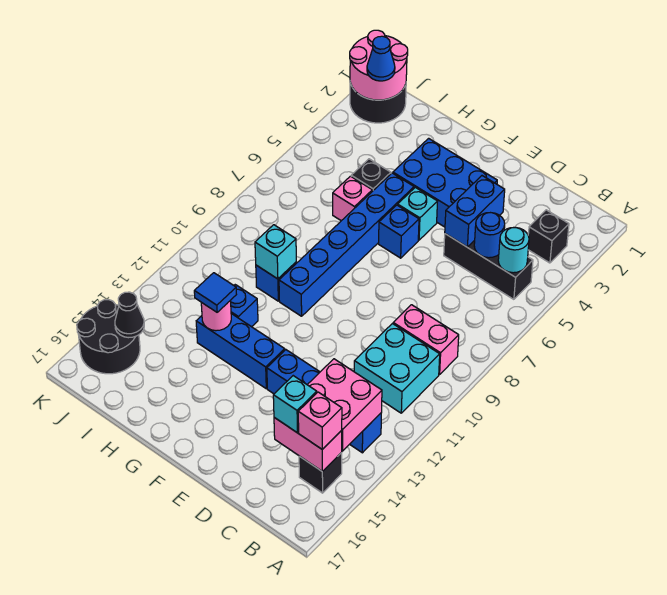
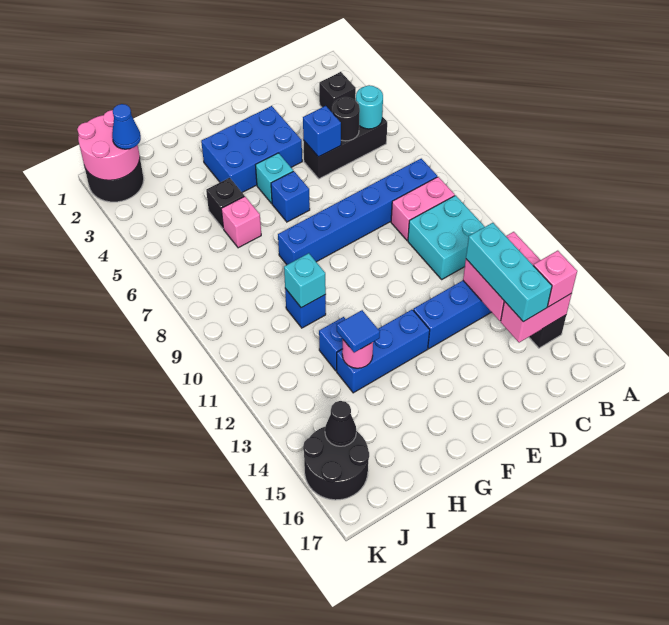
blue 1x1 round brick [474,213,505,258] -> black 1x1 round brick [332,97,360,141]
cyan 1x1 brick [273,376,317,433] -> cyan 1x3 brick [466,223,552,322]
blue 1x2 brick [445,176,505,247] -> blue 1x1 brick [303,106,341,157]
blue 1x6 brick [279,173,414,316] -> blue 1x6 brick turned to [278,159,437,265]

